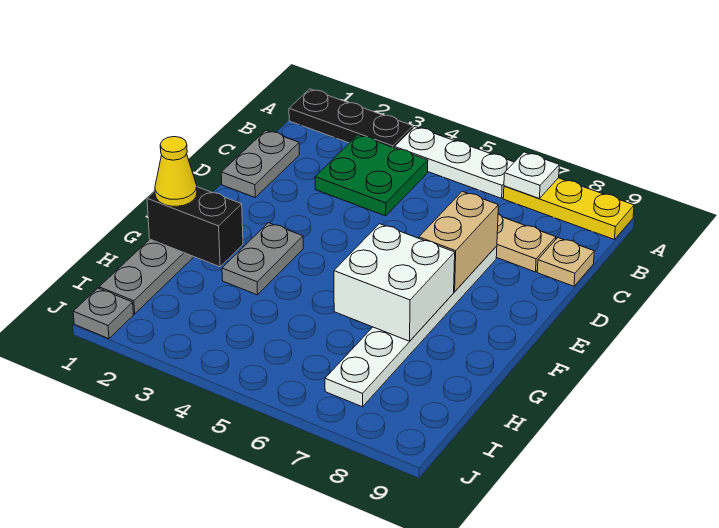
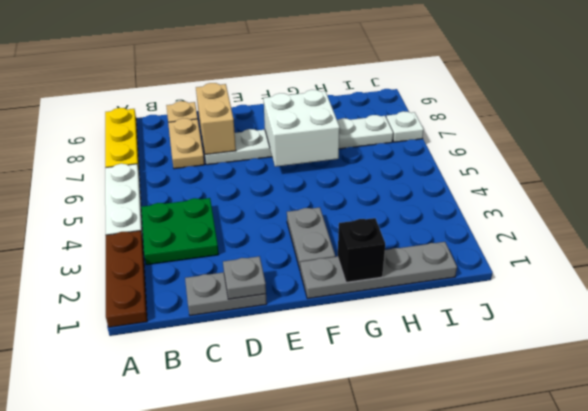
black 1x3 plate [289,89,413,148] -> brown 1x3 plate [106,231,147,327]
white 1x1 plate [504,152,559,198] -> white 1x1 plate moved to [386,111,424,142]
tan 1x2 brick [419,191,498,292] -> tan 1x2 brick turned to [196,83,236,155]
grey 1x2 plate [222,223,303,295] -> grey 1x2 plate turned to [287,207,335,269]
black 1x2 brick [147,187,243,267] -> black 1x1 brick [338,218,385,282]
yellow 1x1 cone [155,137,197,206] -> none
grey 1x1 plate [73,288,133,339] -> grey 1x1 plate moved to [223,256,266,299]

